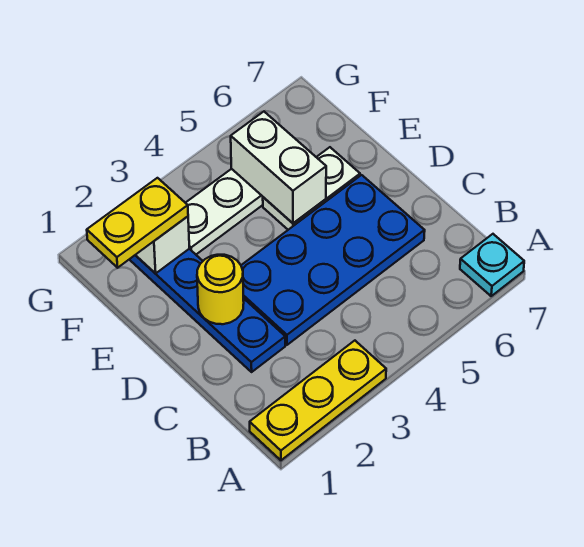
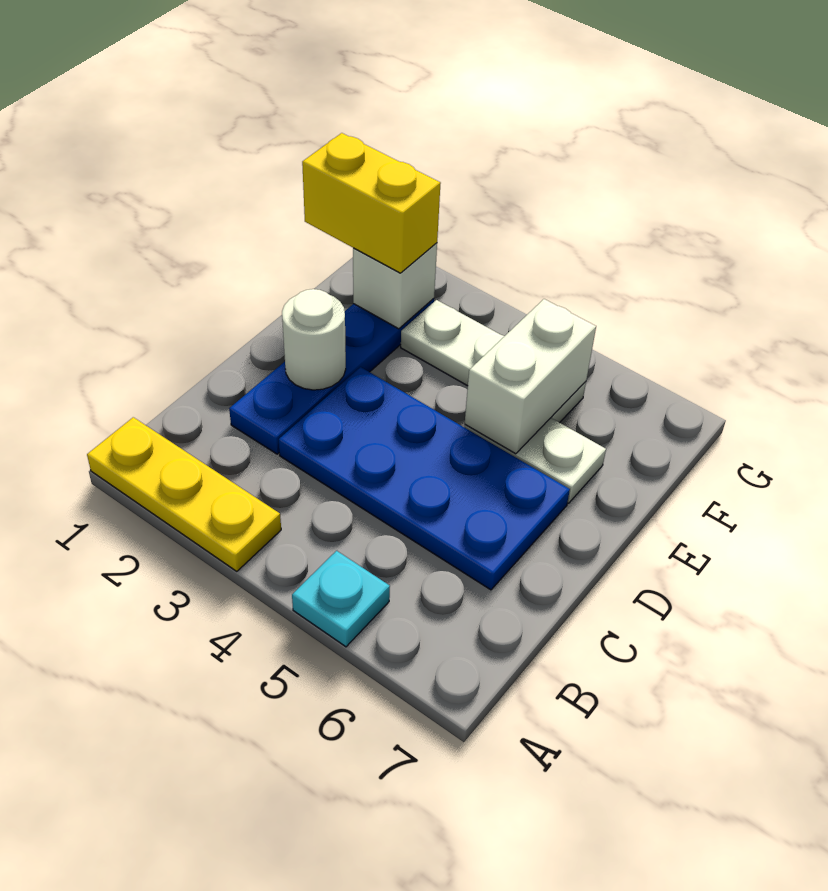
cyan 1x1 plate [460,234,524,296] -> cyan 1x1 plate moved to [292,551,390,647]
yellow 1x1 round brick [197,255,244,324] -> white 1x1 round brick [282,289,346,390]
yellow 1x2 plate [87,178,188,268] -> yellow 1x2 brick [302,133,441,273]

